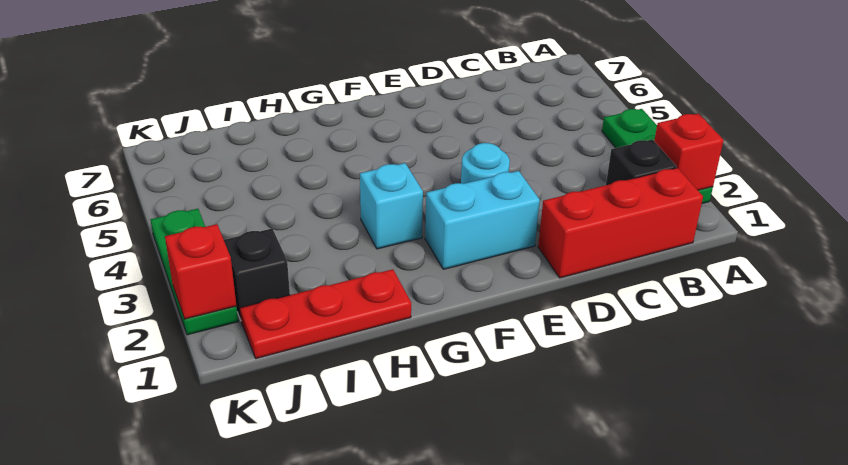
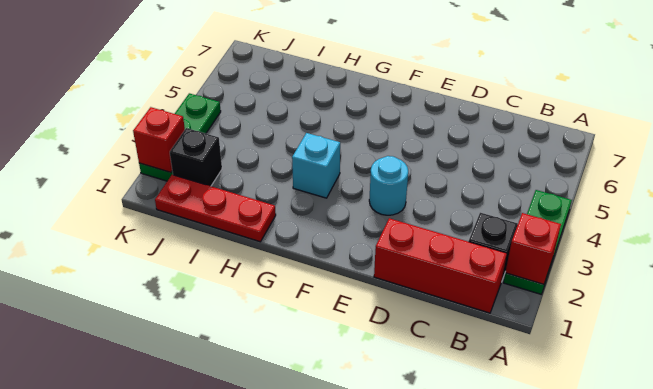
cyan 1x2 brick [425,171,540,269] -> none

